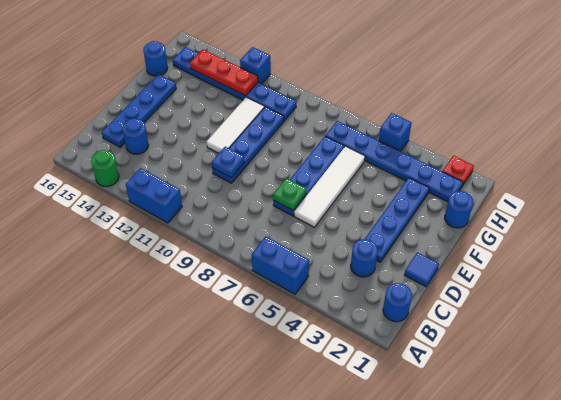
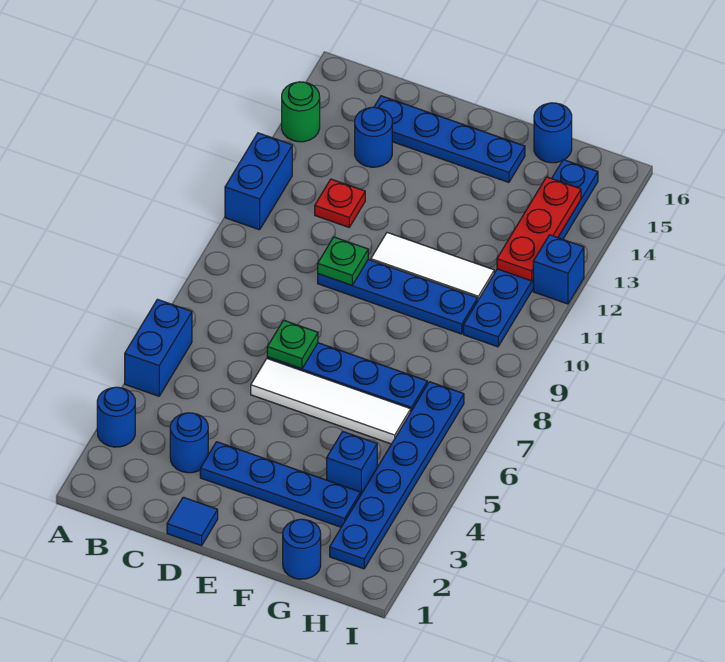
blue 1x1 round brick [383,283,412,322] -> blue 1x1 round brick moved to [97,387,135,447]
blue 1x1 plate [212,147,244,177] -> green 1x1 plate [318,237,368,285]
red 1x1 plate [442,156,474,186] -> red 1x1 plate moved to [315,179,365,227]
blue 1x1 brick [379,113,412,151] -> blue 1x1 brick moved to [327,431,377,495]

